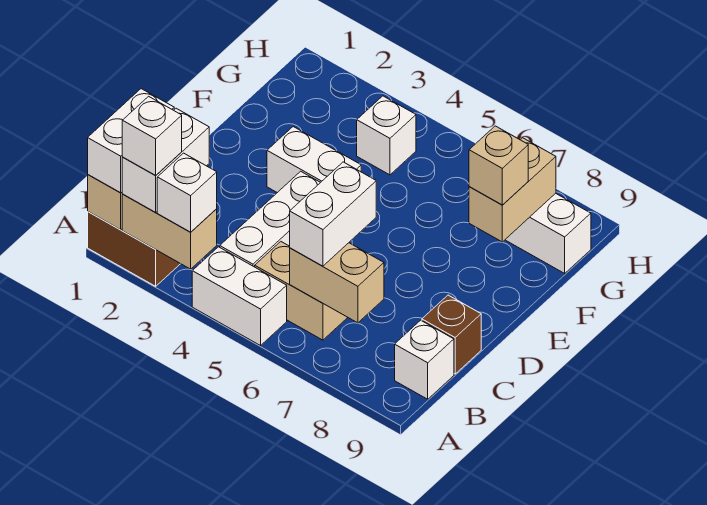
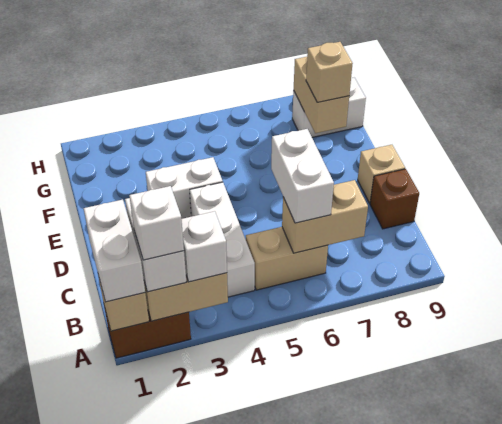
white 1x2 brick [192,247,287,346] -> none
white 1x1 brick [395,320,454,399] -> none
none -> tan 1x1 brick [358,145,405,203]
white 1x1 brick [357,96,416,175] -> none

